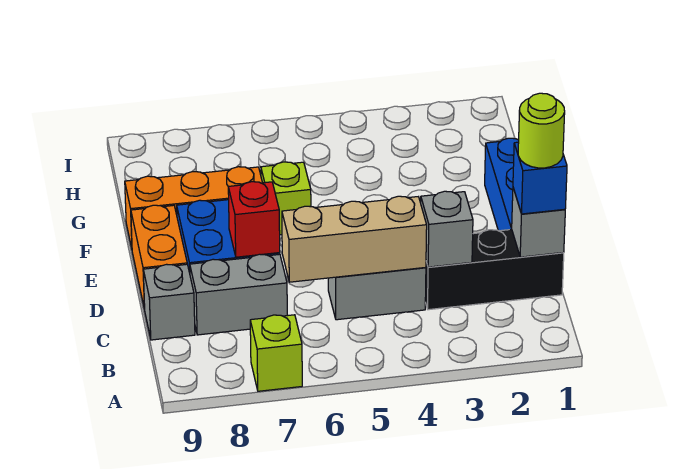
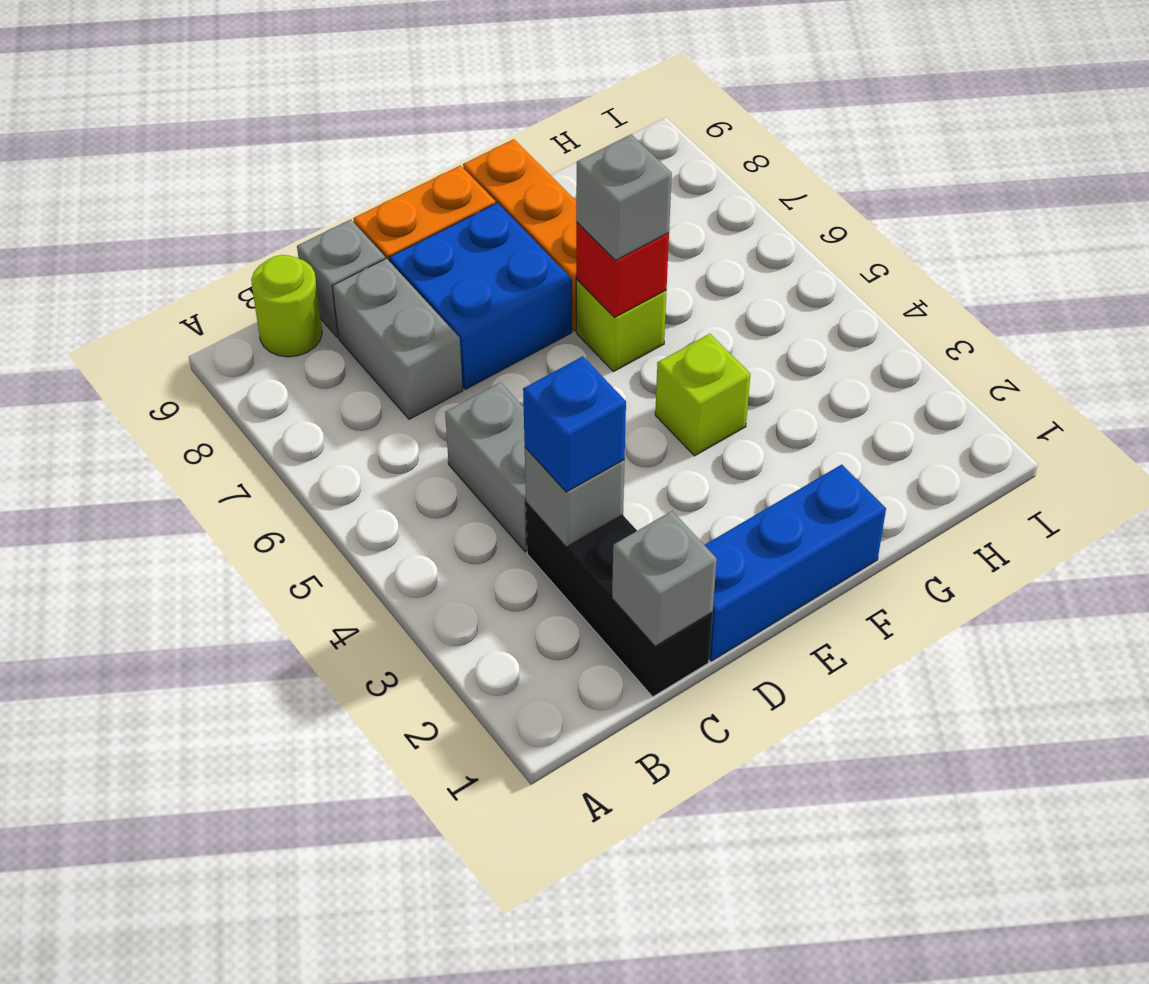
lime 1x1 brick [250,315,302,391] -> lime 1x1 brick moved to [655,334,750,456]
blue 1x1 brick [513,142,567,214] -> blue 1x1 brick moved to [523,356,626,492]
lime 1x1 round brick [518,93,565,168] -> lime 1x1 round brick moved to [251,255,322,357]
tan 1x3 brick [282,196,427,282] -> none
red 1x1 brick [228,182,280,257] -> red 1x1 brick moved to [576,223,669,318]
none -> grey 1x1 brick [576,134,672,260]

